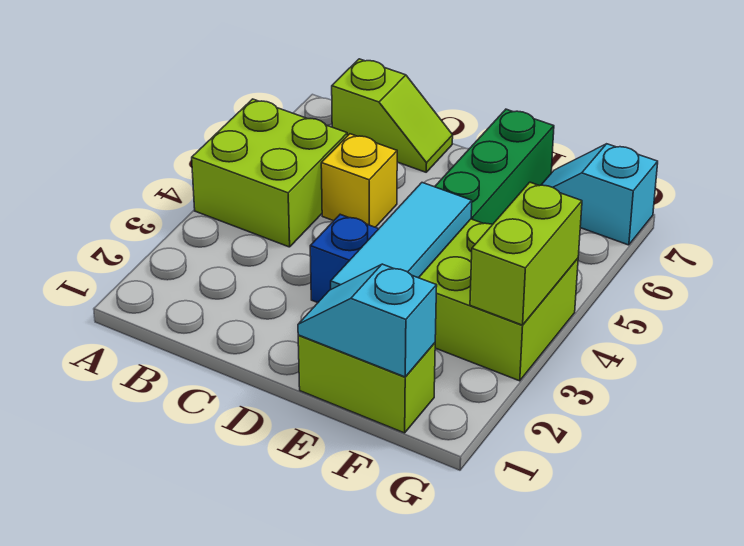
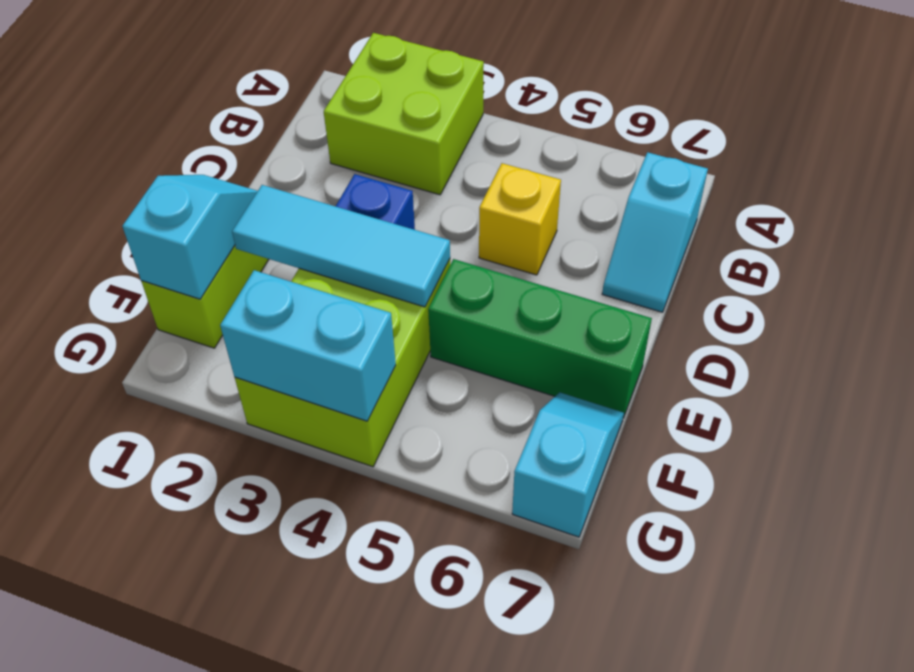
lime 2x2 brick [192,99,348,247] -> lime 2x2 brick moved to [324,33,484,195]
lime 1x2 slope [332,59,453,172] -> cyan 1x2 slope [602,152,708,312]
lime 1x2 brick [470,182,582,325] -> cyan 1x2 brick [220,270,396,421]

